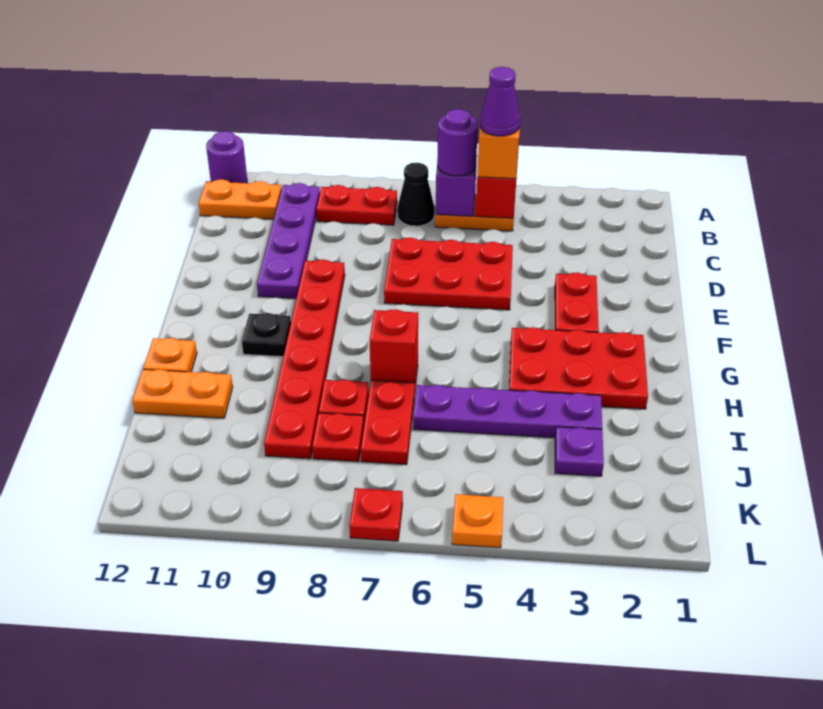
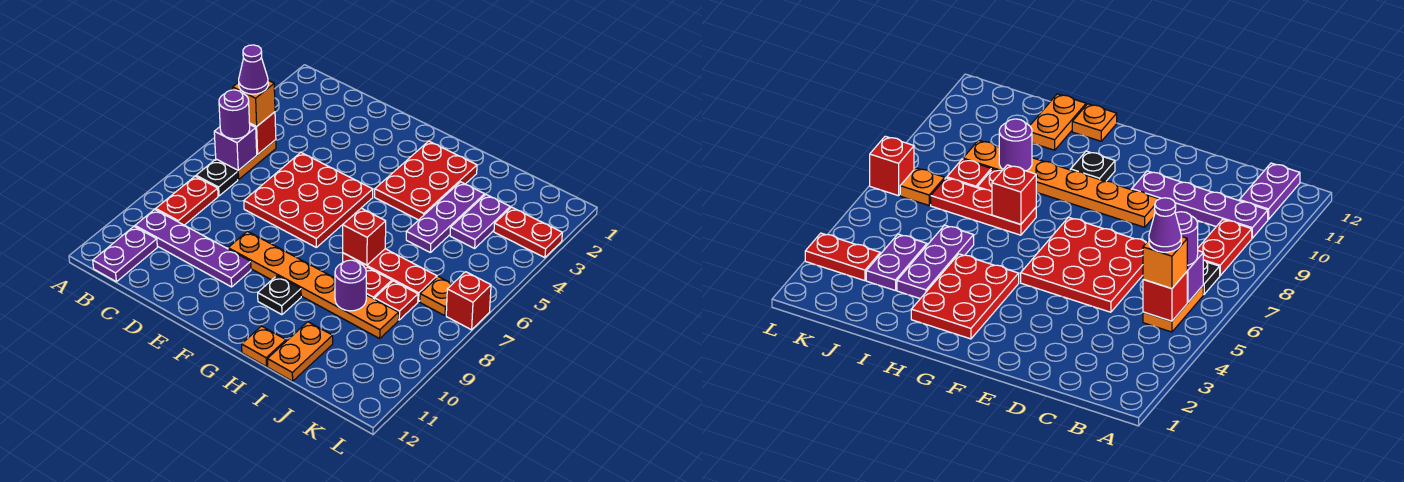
purple 1x1 round brick [206,131,247,183] -> purple 1x1 round brick moved to [335,260,366,311]
black 1x1 cone [397,163,435,226] -> black 1x1 plate [196,160,238,196]
orange 1x2 plate [199,179,281,219] -> purple 1x2 plate [93,226,157,282]
red 2x3 plate [384,238,513,310] -> red 3x3 plate [244,153,373,248]
red 1x2 plate [555,273,599,332] -> red 1x2 plate moved to [494,207,562,258]
red 1x6 plate [264,259,345,459] -> orange 1x6 plate [228,231,399,338]
purple 1x4 plate [413,385,602,438] -> purple 1x3 plate [406,182,485,252]
purple 1x1 plate [555,427,604,476] -> purple 1x2 plate [450,195,510,248]
orange 1x1 plate [452,494,503,548] -> orange 1x1 plate moved to [420,277,452,316]
red 1x1 plate [349,488,403,541] -> red 1x1 brick [446,272,491,330]

